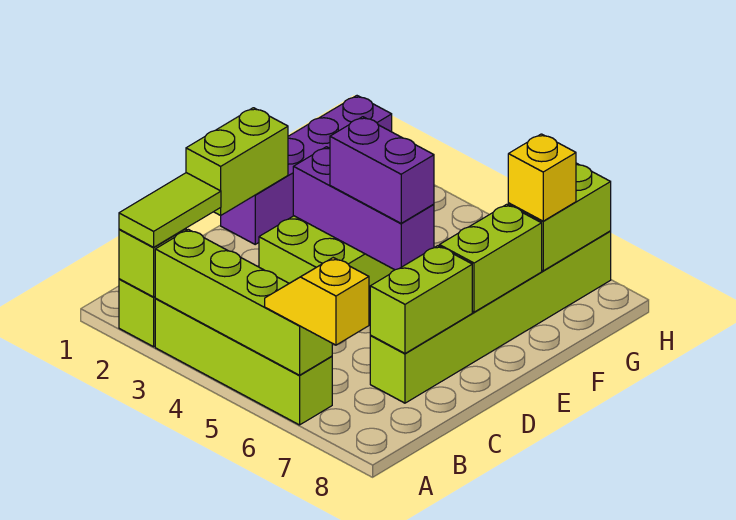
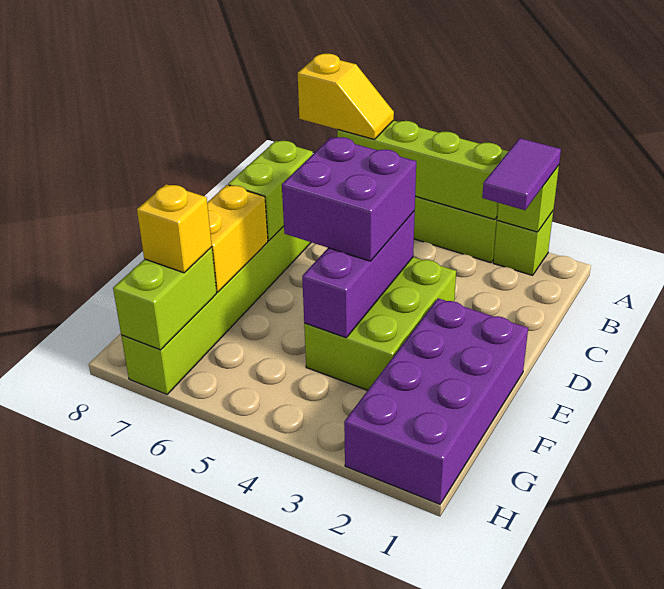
lime 1x2 tile [119,173,221,247] -> purple 1x2 tile [482,138,561,210]
lime 1x2 brick [186,108,288,216] -> none
purple 1x4 brick [221,96,392,244] -> purple 2x4 brick [344,298,528,504]
purple 1x3 brick [293,147,434,270] -> purple 1x3 brick turned to [302,211,415,338]
purple 1x2 brick [330,117,434,223] -> purple 2x2 brick [282,137,416,261]
lime 1x2 brick [439,204,542,312] -> yellow 1x2 brick [207,185,268,292]

